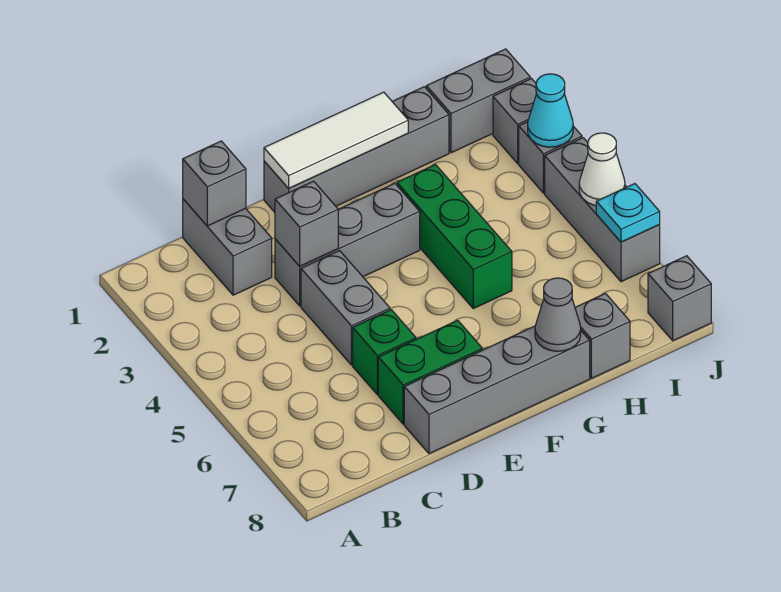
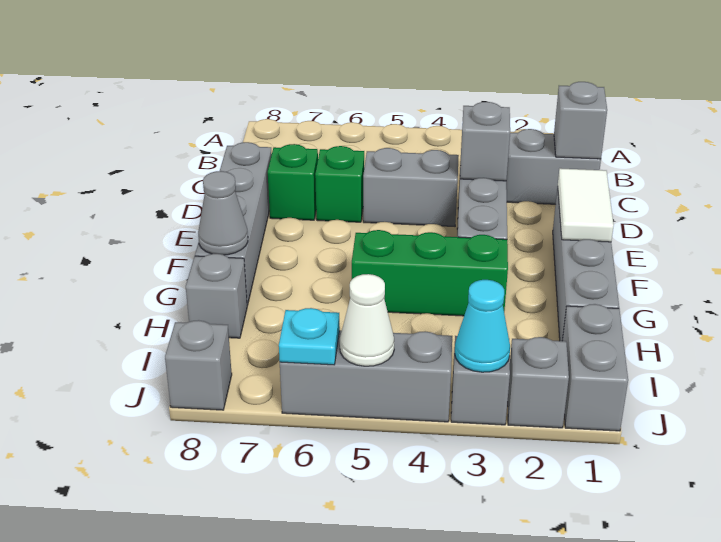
green 1x2 brick [378,320,482,424] -> green 1x1 brick [268,144,318,220]
white 1x3 tile [264,92,408,188] -> white 1x2 tile [558,168,614,242]

